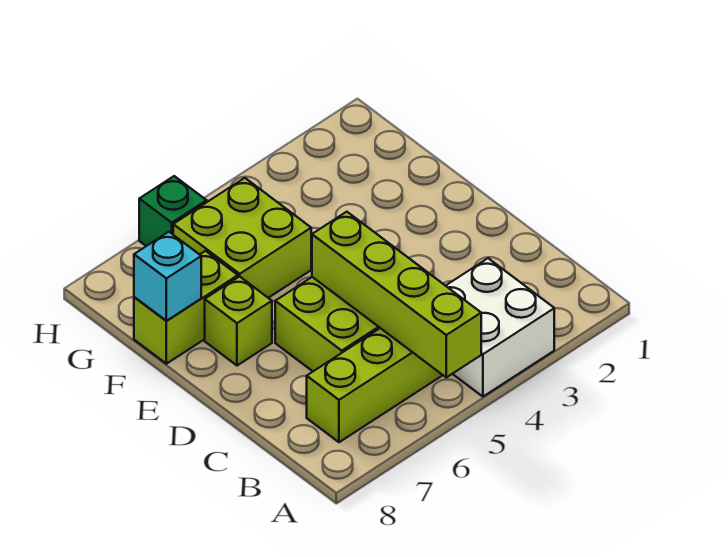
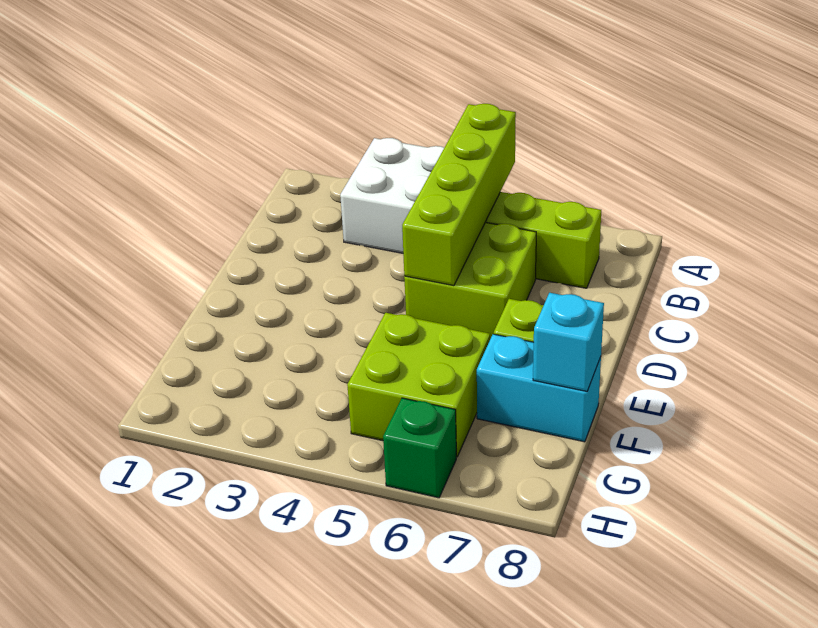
lime 1x2 brick [134,251,238,364] -> cyan 1x2 brick [477,334,601,442]

